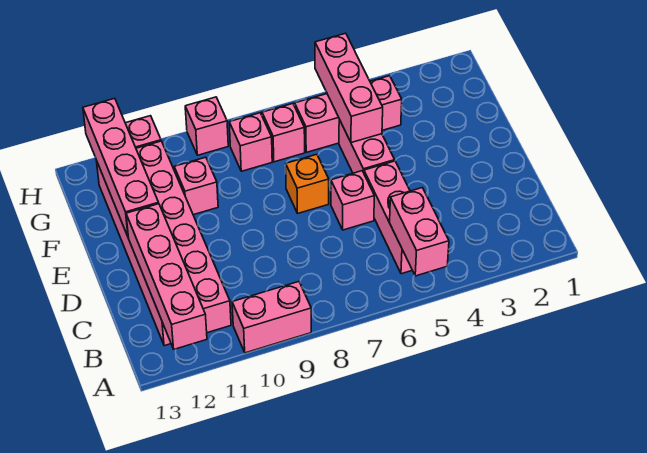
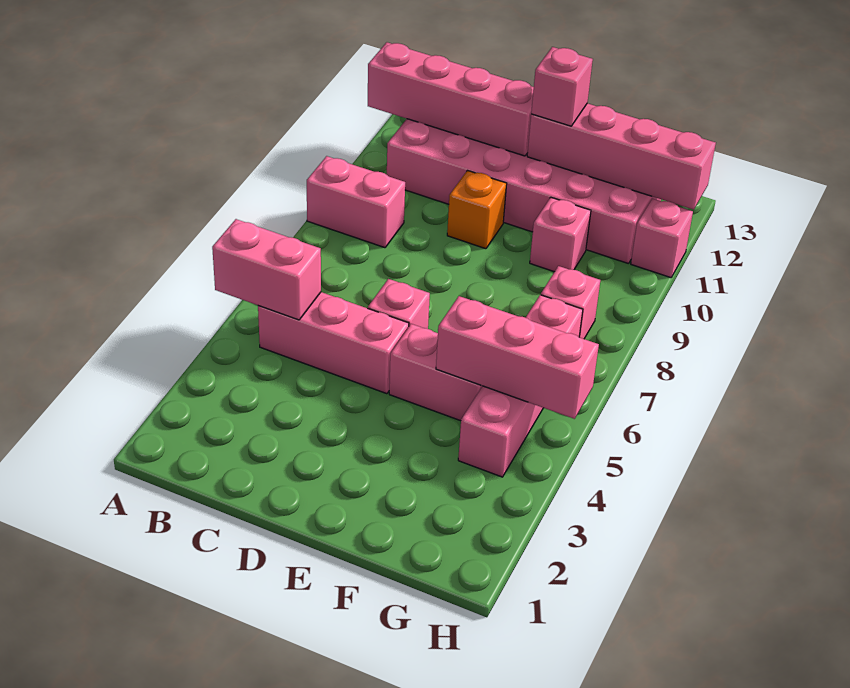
pink 1x2 brick [232,282,311,353] -> pink 1x2 brick turned to [307,156,405,248]
orange 1x1 brick [285,154,329,213] -> orange 1x1 brick moved to [447,171,507,249]
pink 1x1 brick [185,97,228,155] -> pink 1x1 brick moved to [531,47,593,126]

